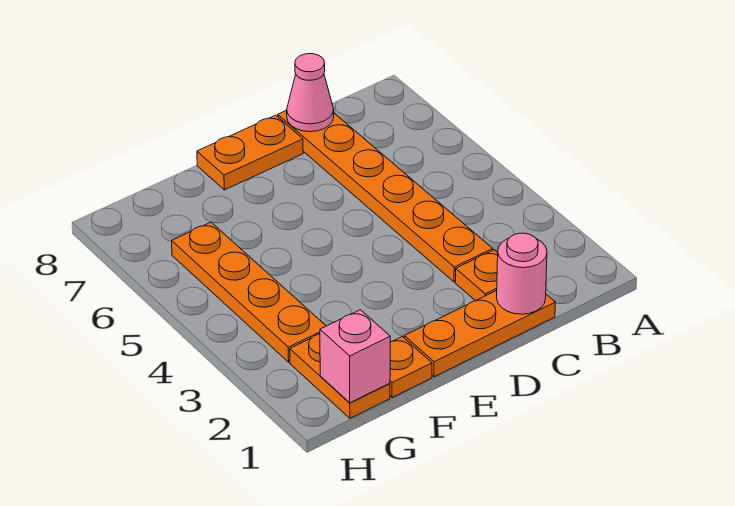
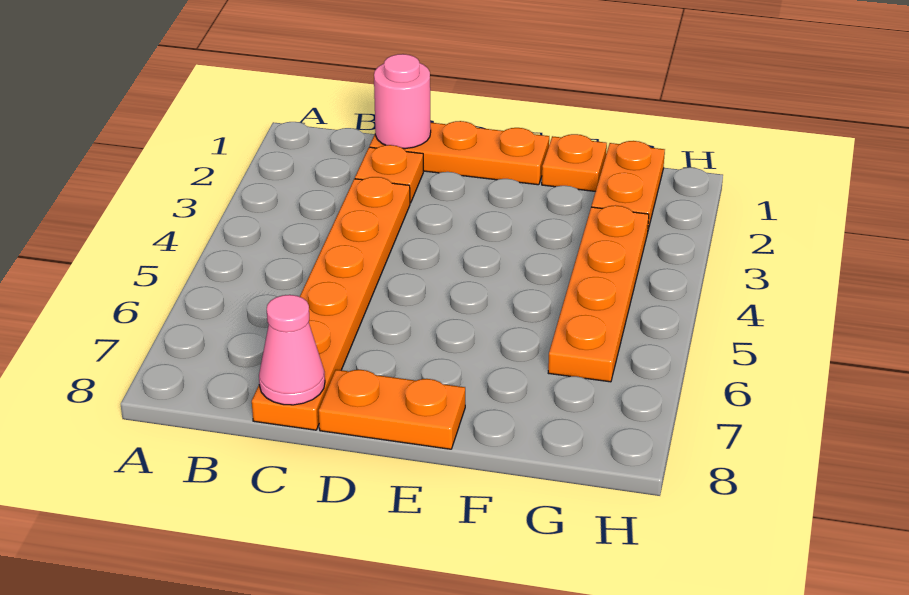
pink 1x1 brick [320,310,390,403] -> none

